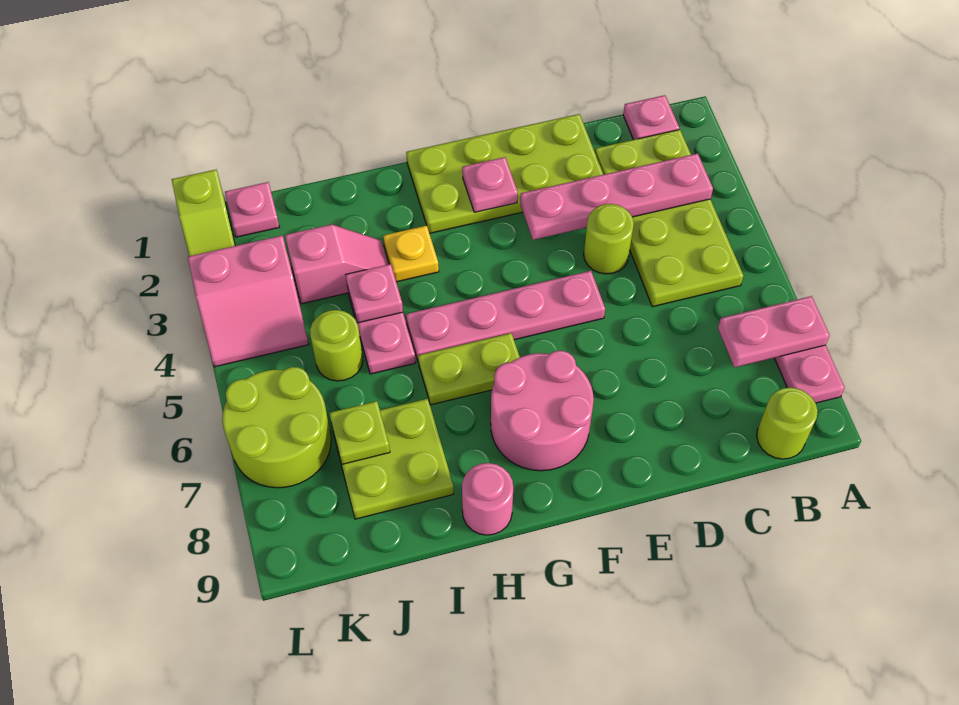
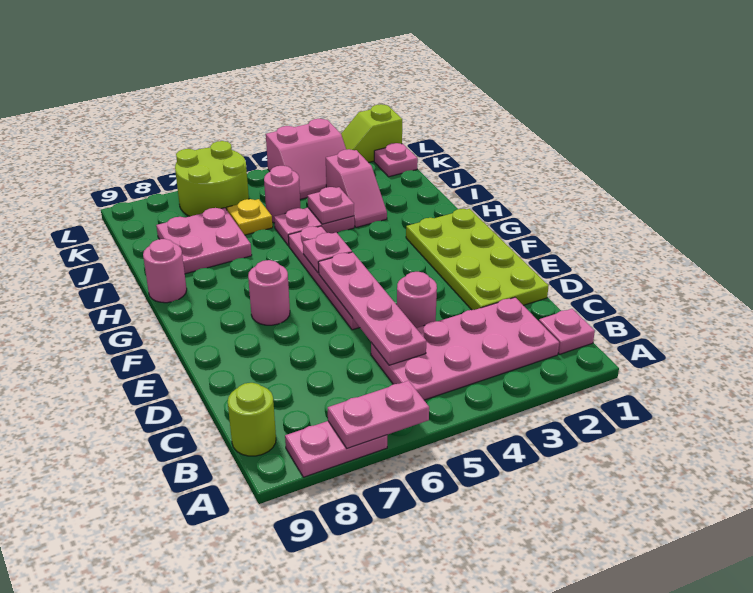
pink 1x2 plate [718,296,830,368] -> pink 1x2 plate turned to [328,381,429,448]
lime 2x4 plate [595,130,743,307] -> pink 2x4 plate [371,297,559,400]
pink 1x4 plate [520,153,713,240] -> pink 1x4 plate moved to [318,252,426,365]
lime 1x1 round brick [584,204,634,274] -> pink 1x1 round brick [397,272,437,328]
pink 1x1 plate [462,157,518,212] -> pink 1x1 plate moved to [303,232,352,273]
pink 2x2 round brick [491,351,594,471] -> pink 1x1 round brick [248,260,290,325]
lime 1x2 plate [418,333,520,405] -> none
yellow 1x1 plate [383,226,439,282] -> yellow 1x1 plate moved to [227,199,273,235]
lime 2x2 plate [332,399,454,519] -> pink 2x2 plate [156,208,252,274]
lime 1x1 round brick [310,310,363,381] -> pink 1x1 round brick [264,166,300,223]
lime 1x1 plate [329,401,390,464] -> none
pink 2x2 slope [188,235,309,367] -> pink 2x2 slope turned to [266,119,346,199]

